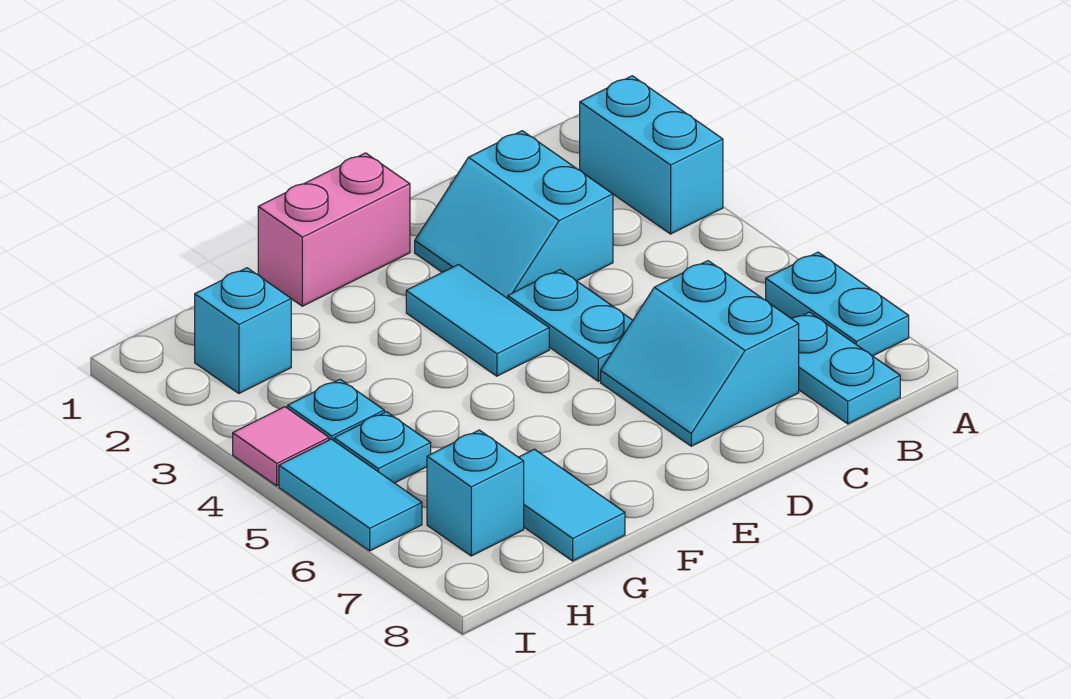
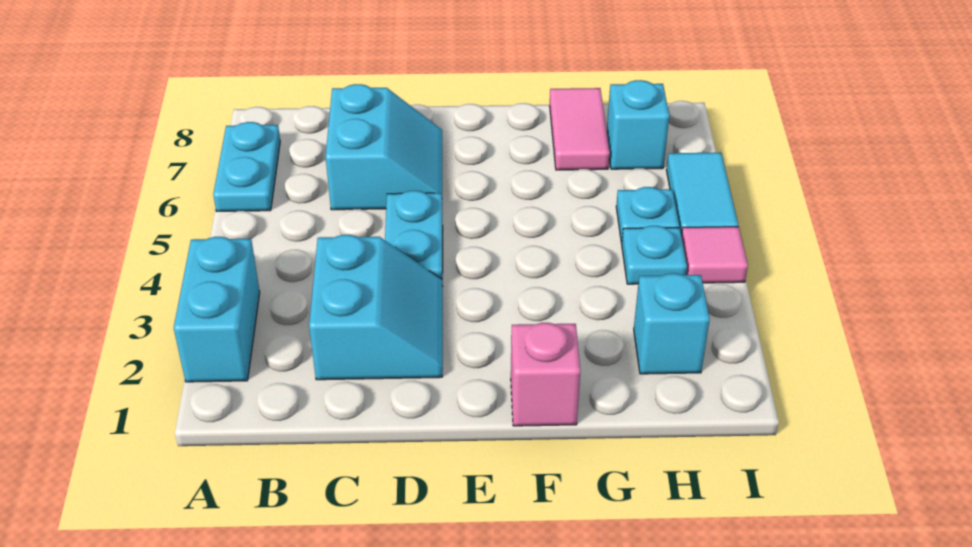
cyan 1x2 plate [792,312,900,424] -> none
pink 1x2 brick [258,153,410,306] -> pink 1x1 brick [511,323,581,426]
cyan 1x2 tile [406,265,549,376] -> none
cyan 1x2 tile [519,449,625,561] -> pink 1x2 tile [550,88,610,170]

